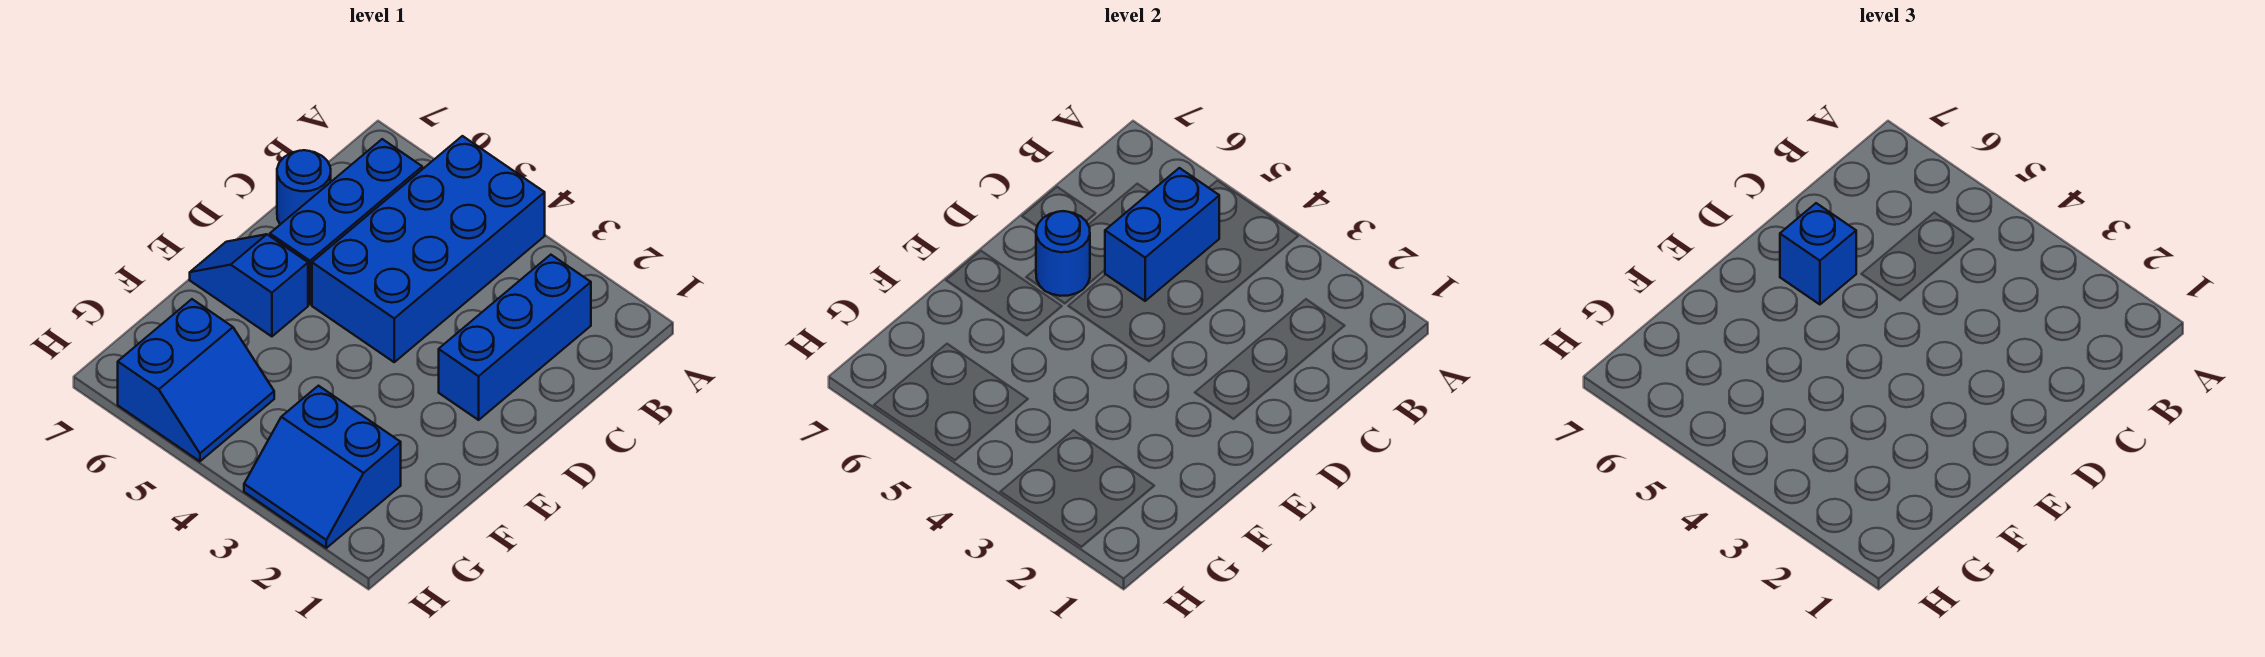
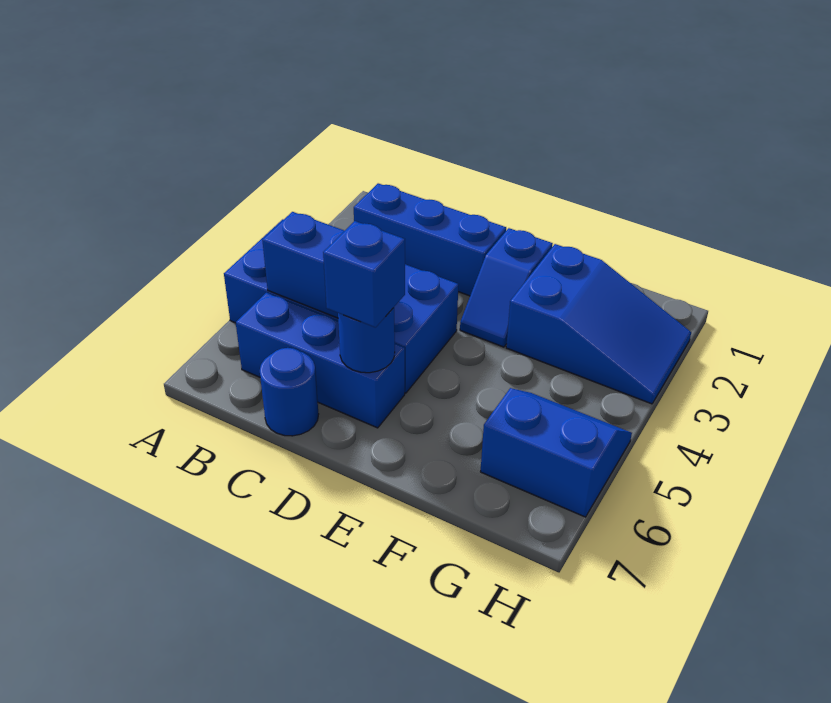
blue 1x2 slope [190,234,308,336] -> blue 1x2 slope moved to [460,228,553,347]
blue 2x2 slope [244,386,401,548] -> blue 2x3 slope [506,244,691,404]

